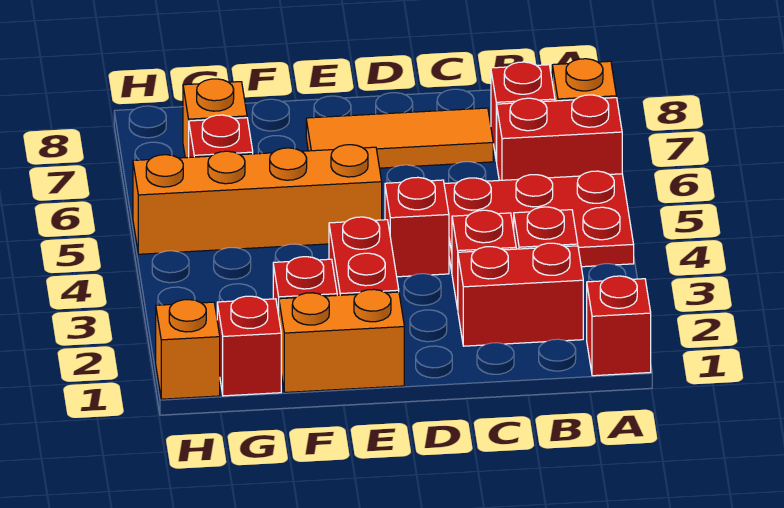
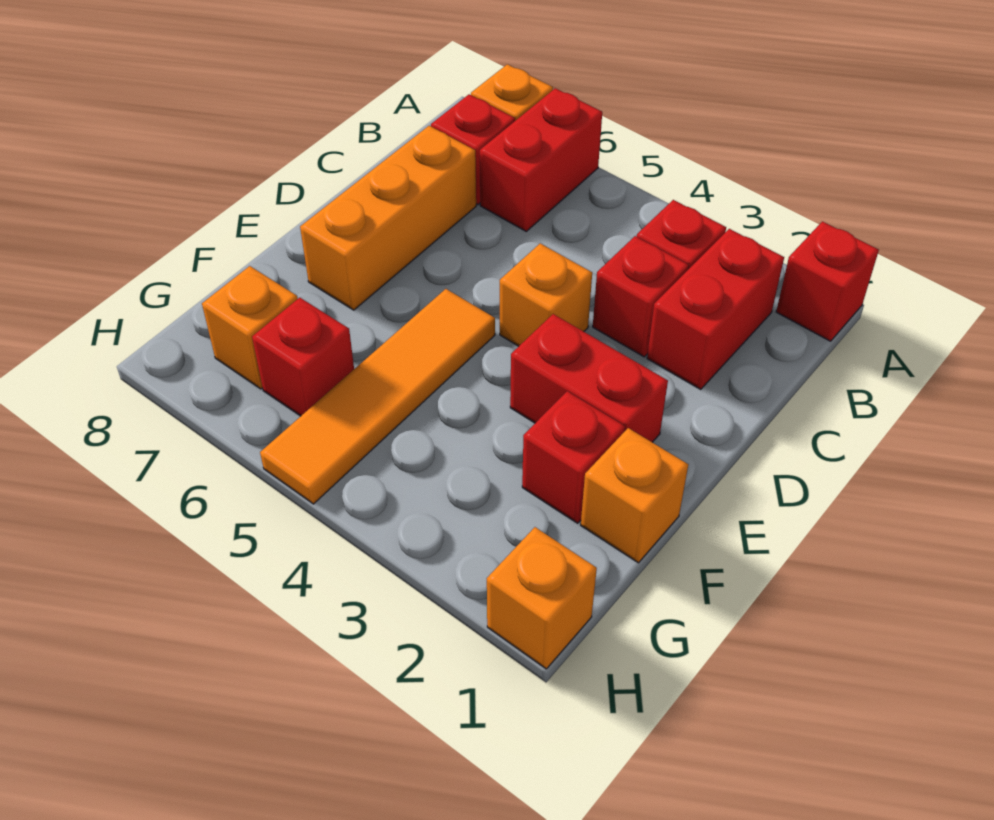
red 2x3 plate [444,171,634,271] -> none
orange 1x3 tile [306,108,493,168] -> orange 1x3 brick [300,126,476,310]
red 1x1 brick [385,177,449,277] -> orange 1x1 brick [500,243,592,346]
orange 1x2 brick [279,289,404,392] -> orange 1x1 brick [581,428,688,563]
orange 1x4 brick [133,145,382,254] -> orange 1x4 tile [260,289,495,504]
red 1x1 brick [217,296,281,396] -> none

